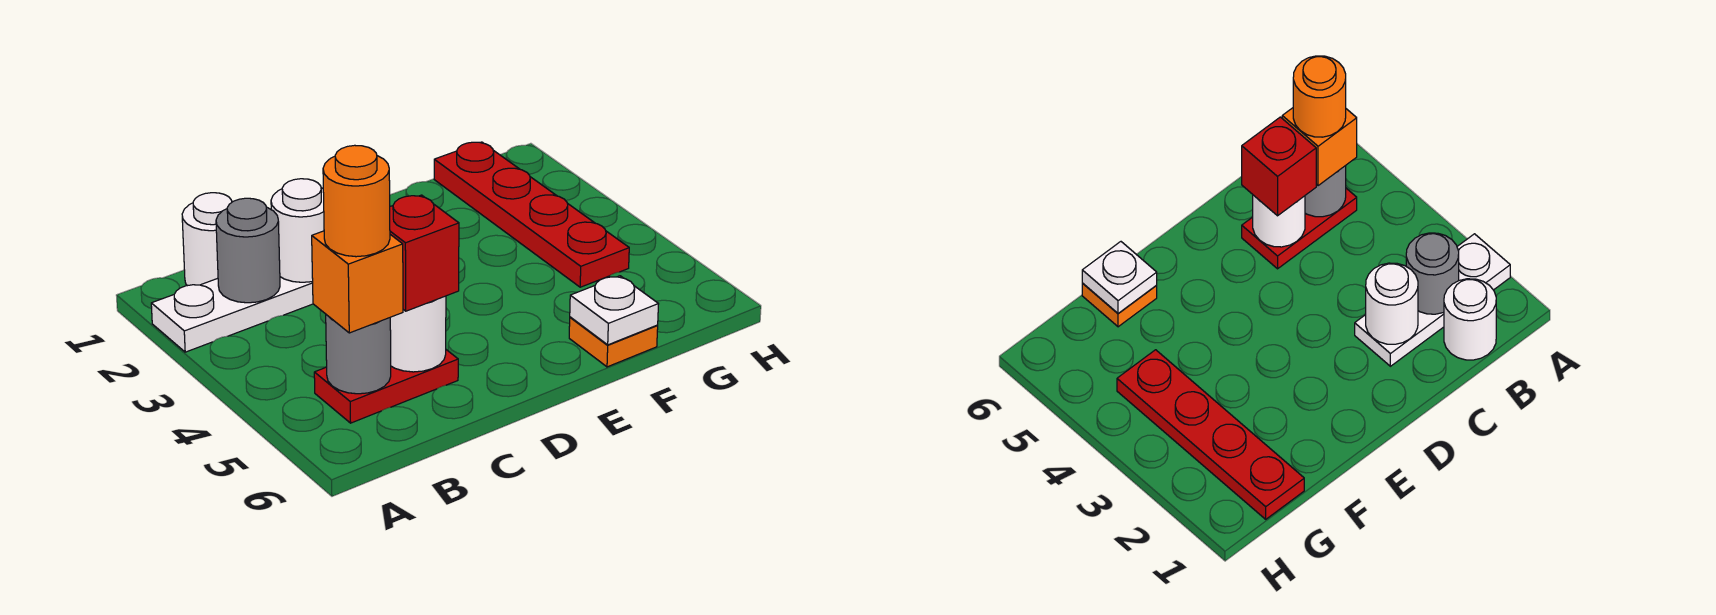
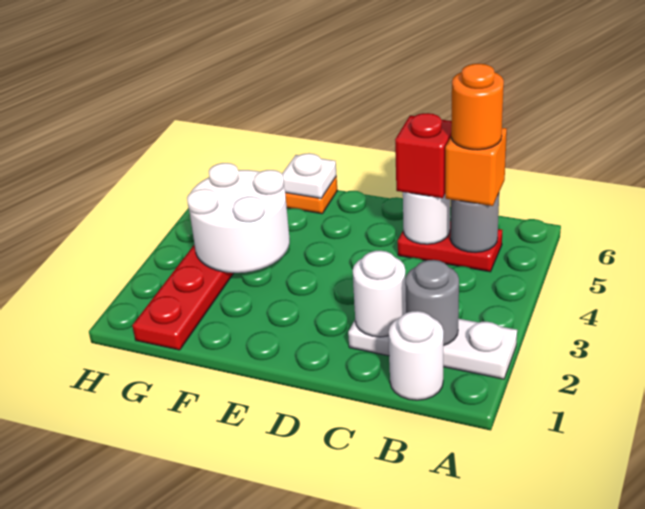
none -> white 2x2 round brick [187,163,290,273]

